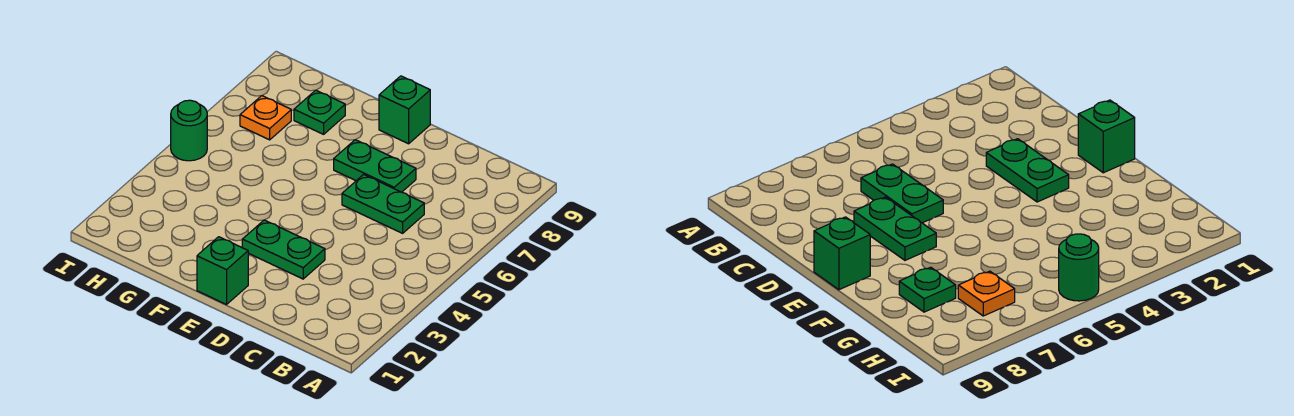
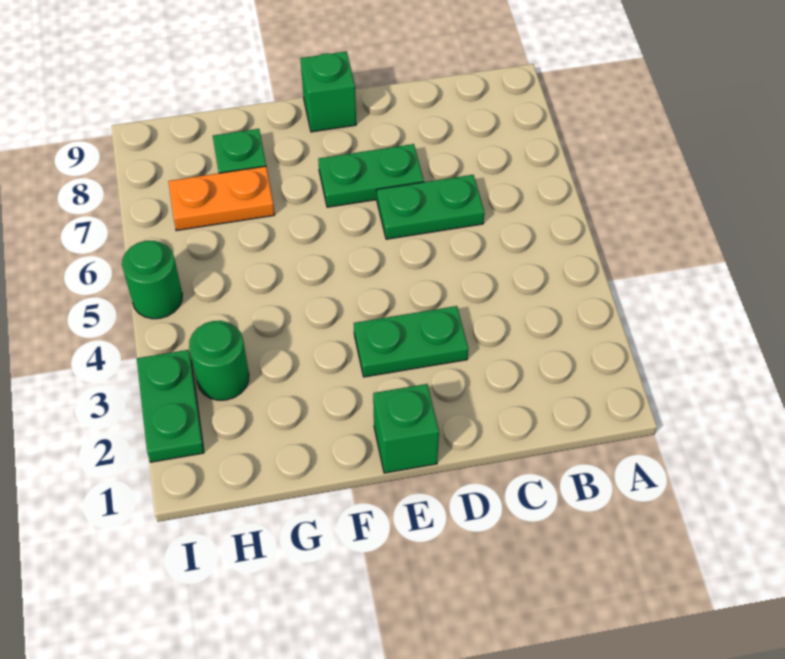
none -> green 1x1 round brick [189,321,249,400]
orange 1x1 plate [240,96,291,140] -> orange 1x2 plate [168,166,275,231]
none -> green 1x2 plate [137,350,204,462]

